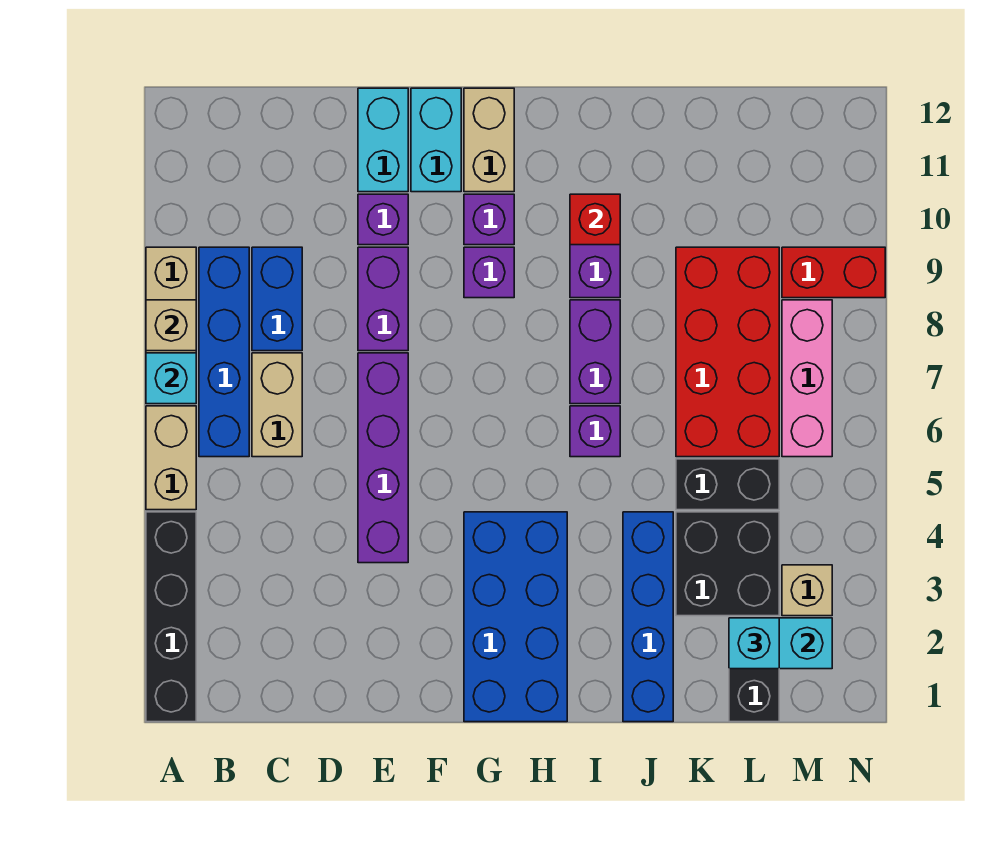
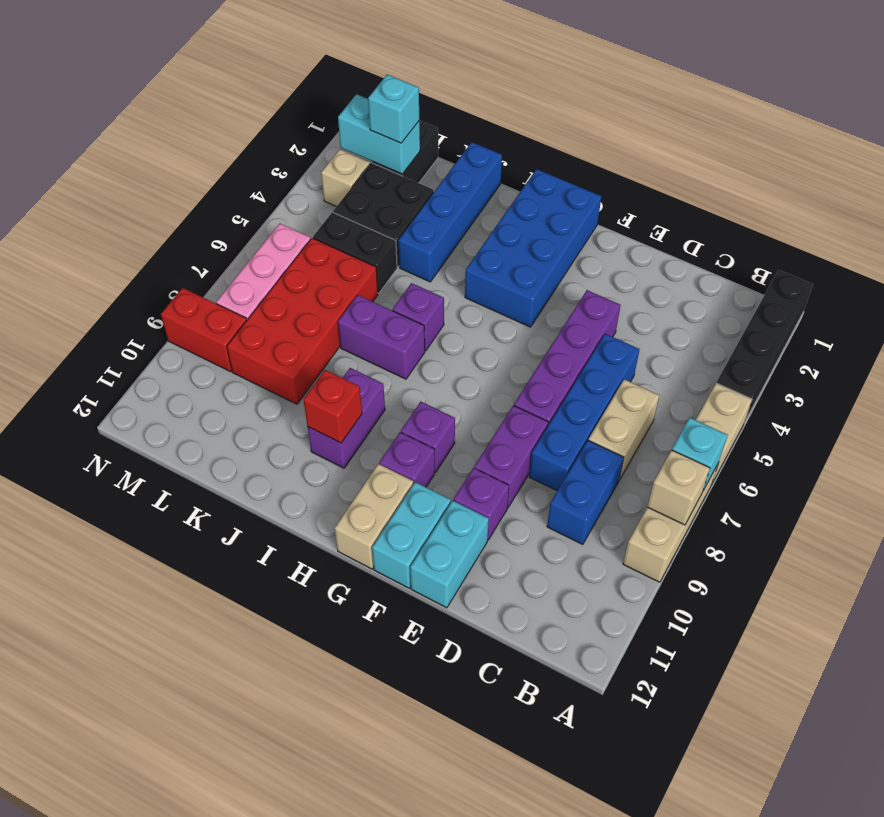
blue 1x4 brick [199,247,249,457] -> blue 1x4 brick moved to [529,334,640,491]
purple 1x2 brick [570,300,620,404] -> purple 1x2 brick turned to [338,295,425,379]

